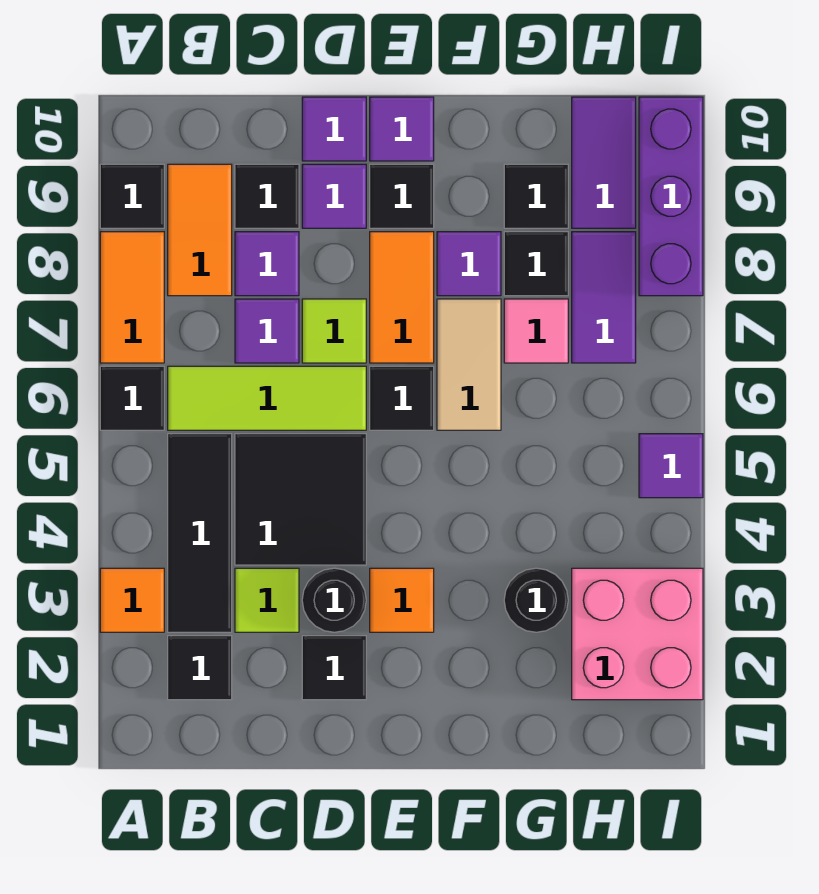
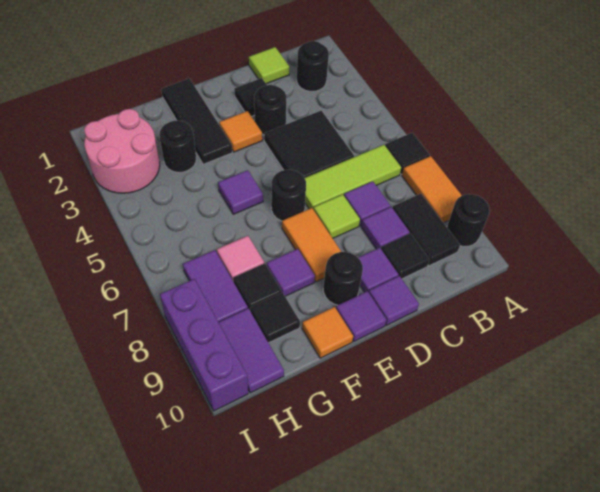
orange 1x1 tile [100,568,164,632] -> orange 1x1 tile moved to [302,307,353,358]
black 1x1 tile [100,164,164,228] -> black 1x1 round brick [447,194,490,246]
black 1x1 tile [168,636,232,700] -> black 1x1 round brick [297,41,329,91]
black 1x3 tile [168,434,232,632] -> black 1x3 tile moved to [161,78,232,164]
orange 1x2 tile [168,164,232,296] -> black 1x2 tile [393,194,460,266]
lime 1x1 tile [235,568,299,632] -> lime 1x1 tile moved to [249,47,289,84]
black 1x1 tile [370,366,434,430] -> black 1x1 round brick [271,170,306,221]
black 1x1 tile [370,164,434,228] -> black 1x1 round brick [323,252,363,305]
tan 1x2 tile [437,299,501,430] -> none
pink 2x2 brick [572,568,703,700] -> pink 2x2 round brick [84,109,160,193]
purple 1x1 tile [639,434,703,498] -> purple 1x1 tile moved to [218,170,263,214]

